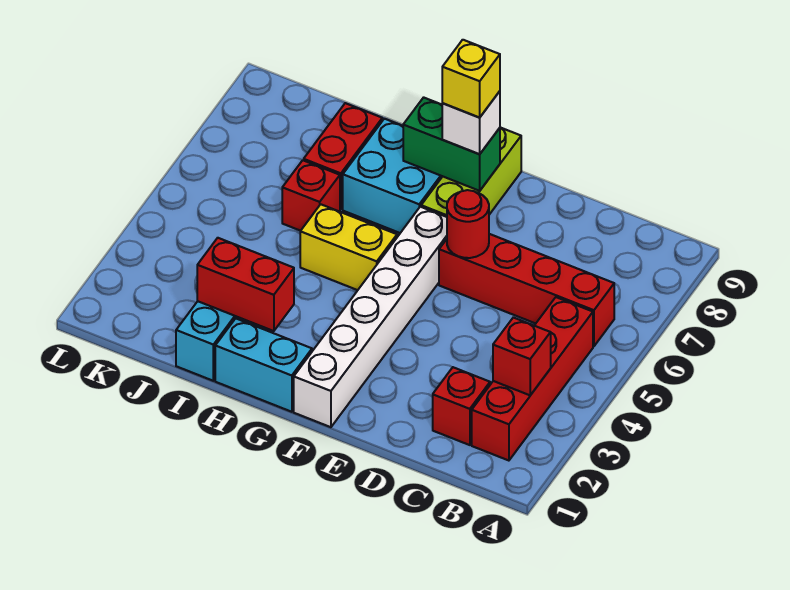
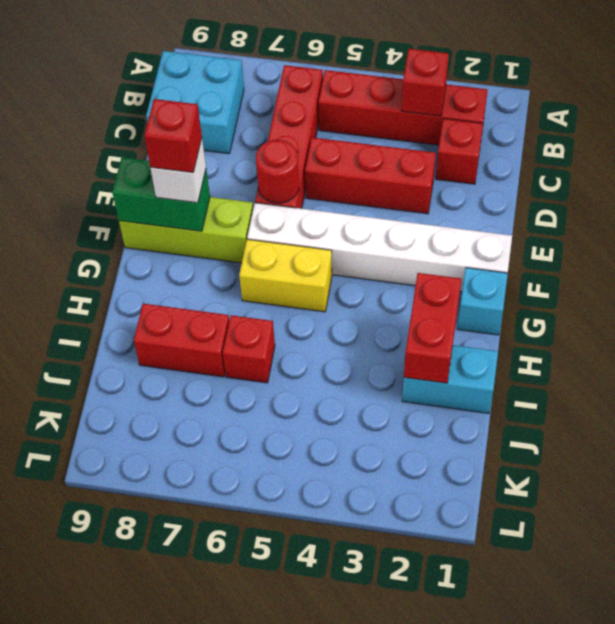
none -> red 1x3 brick [305,137,436,214]
green 1x2 brick [403,97,500,191] -> green 1x2 brick turned to [112,157,210,231]
yellow 1x1 brick [442,40,500,118] -> red 1x1 brick [144,99,202,173]
cyan 1x2 brick [215,318,312,412] -> cyan 1x1 brick [458,268,508,335]
yellow 1x2 brick [300,204,397,290] -> yellow 1x2 brick turned to [239,239,332,312]
cyan 2x2 brick [343,119,443,233] -> cyan 2x2 brick moved to [146,51,244,154]

